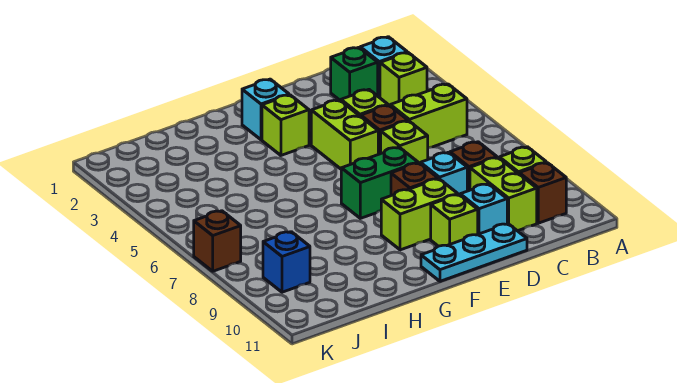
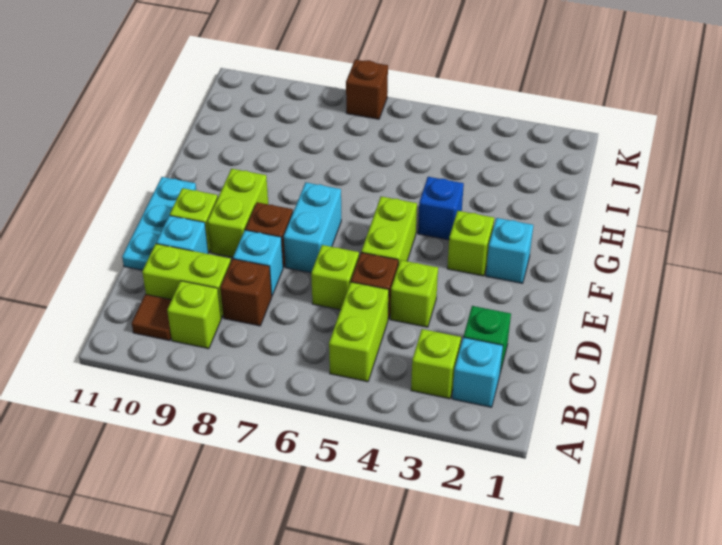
brown 1x1 brick [519,163,566,223] -> brown 1x1 tile [132,294,171,341]
lime 1x2 brick [311,100,378,169] -> lime 1x2 brick turned to [361,196,417,265]
green 1x2 brick [341,147,418,218] -> cyan 1x2 brick [284,182,341,273]
blue 1x1 brick [263,232,310,292] -> blue 1x1 brick moved to [418,177,464,240]

